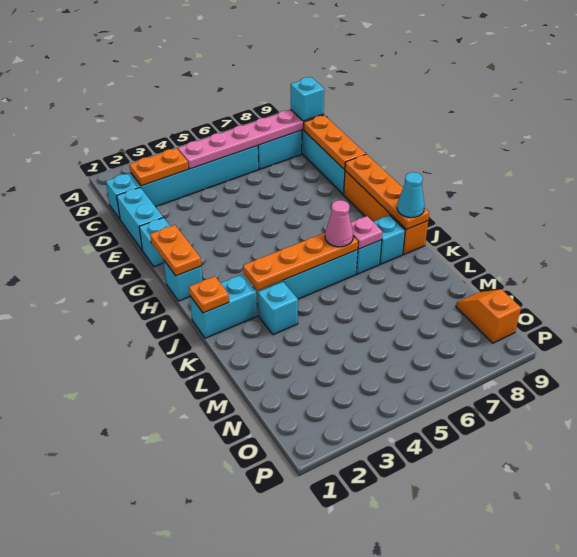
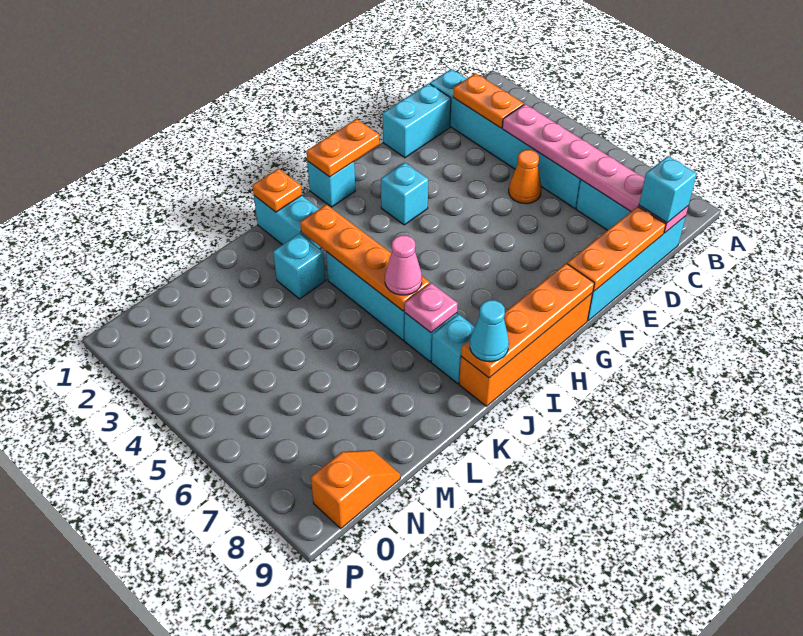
none -> orange 1x1 cone [509,150,541,204]
cyan 1x1 brick [139,218,170,267] -> cyan 1x1 brick moved to [381,163,428,225]

